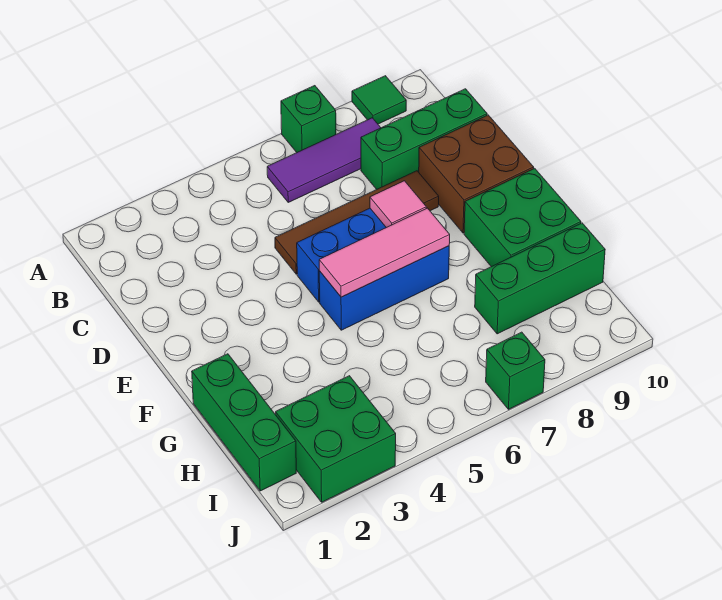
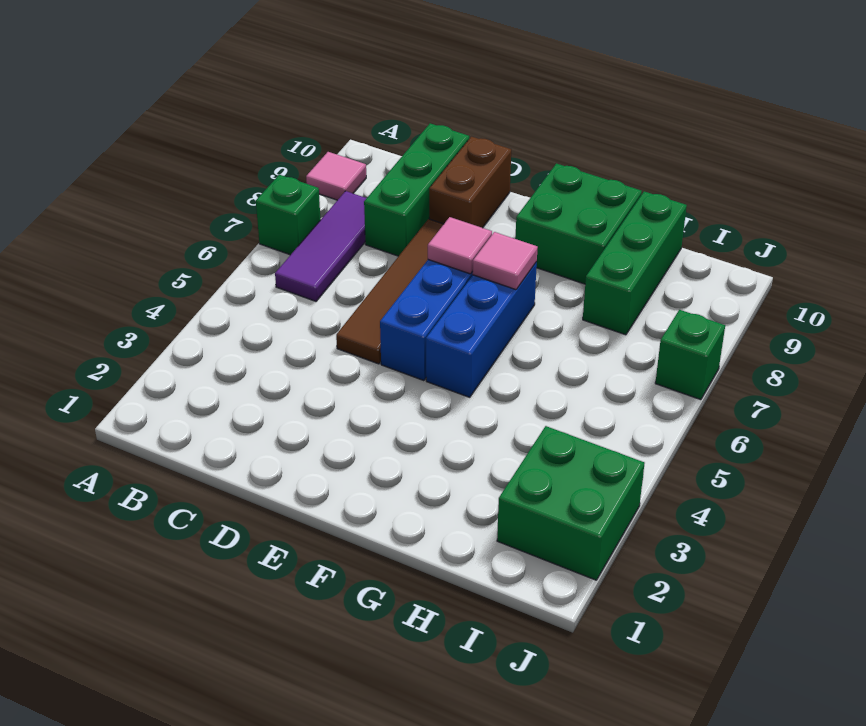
green 1x1 tile [352,76,406,124] -> pink 1x1 tile [306,152,366,200]
brown 2x2 brick [419,115,534,233] -> brown 1x2 brick [429,137,511,228]
pink 1x3 tile [319,208,450,297] -> pink 1x1 tile [473,232,538,290]
green 1x3 brick [192,354,296,491] -> none

